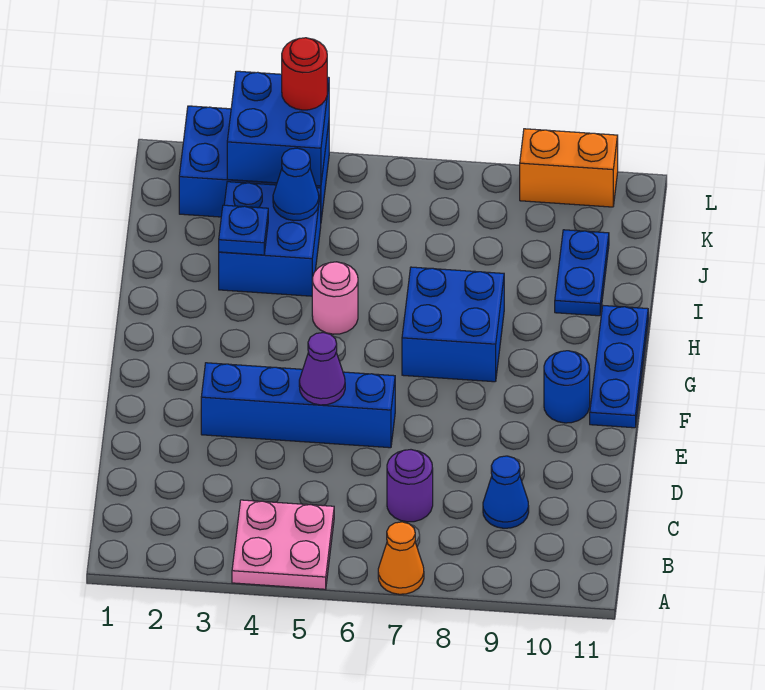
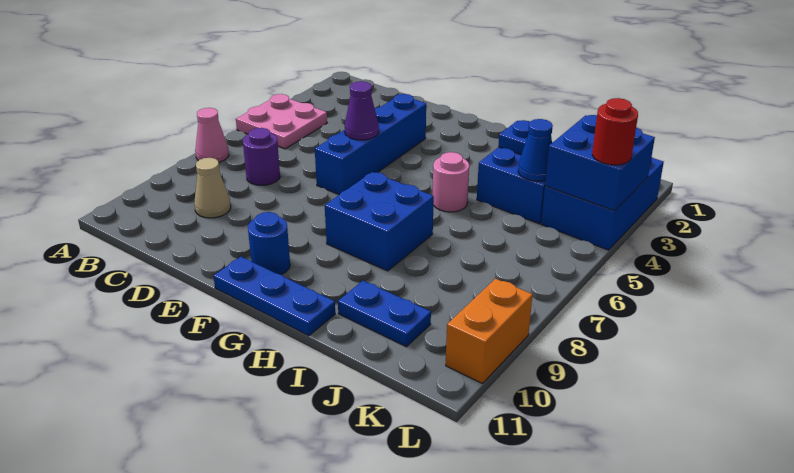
orange 1x1 cone [378,522,424,594] -> pink 1x1 cone [195,108,229,162]
blue 1x1 cone [483,456,529,528] -> tan 1x1 cone [194,158,231,218]

